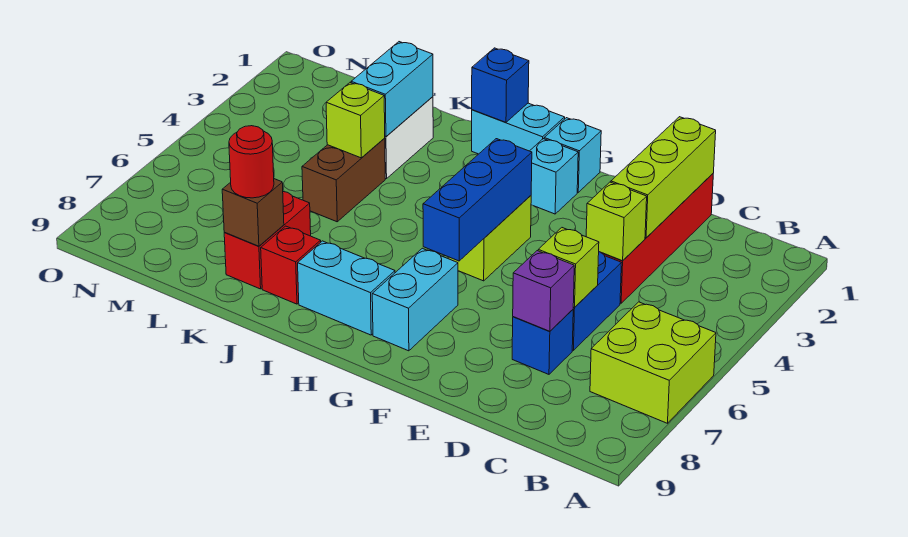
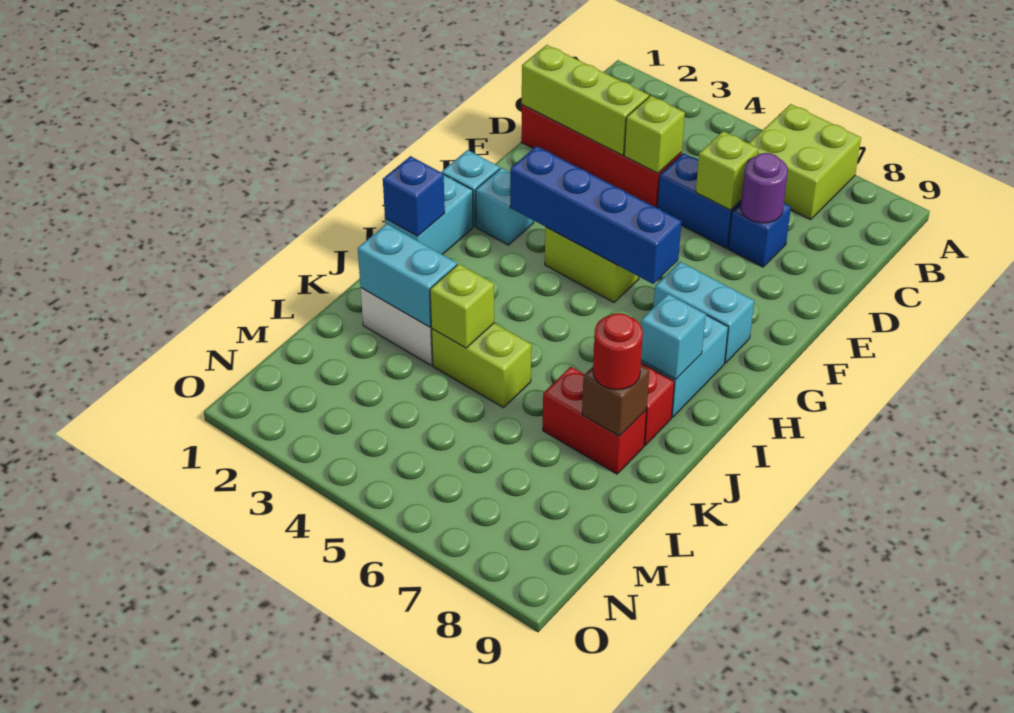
purple 1x1 brick [513,251,574,331] -> purple 1x1 round brick [741,153,788,223]
blue 1x3 brick [423,139,532,261] -> blue 1x4 brick [510,146,682,284]
none -> cyan 1x1 brick [641,294,706,379]
brown 1x2 brick [302,138,385,222] -> lime 1x2 brick [432,323,531,408]

